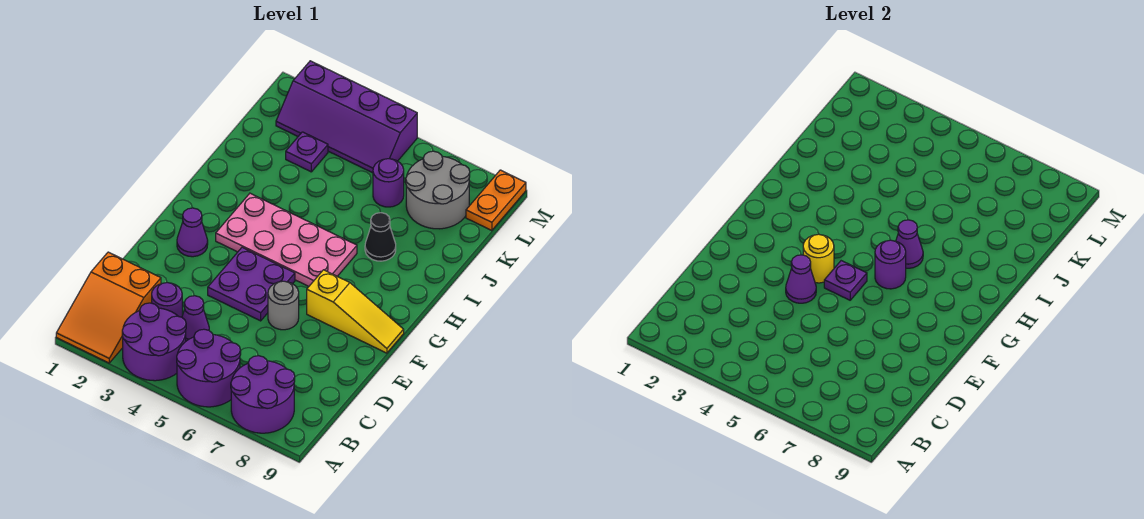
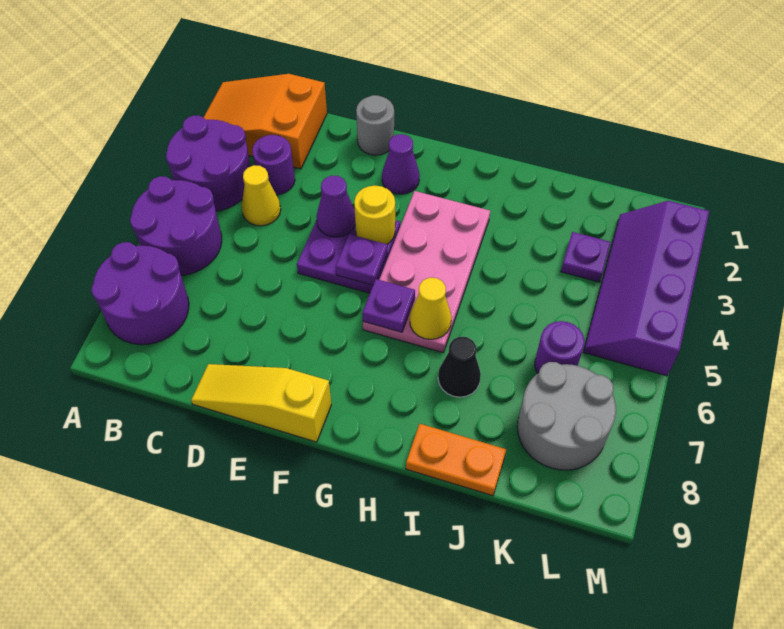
purple 1x1 cone [182,296,209,341] -> yellow 1x1 cone [242,165,281,226]
grey 1x1 round brick [268,281,299,330] -> grey 1x1 round brick moved to [356,95,394,155]
yellow 1x3 slope [307,270,404,353] -> yellow 1x3 slope turned to [191,364,331,442]
purple 1x1 round brick [875,240,906,289] -> purple 1x1 plate [362,279,415,332]
purple 1x1 cone [896,220,923,268] -> yellow 1x1 cone [410,278,451,339]
orange 1x2 plate [466,170,526,231] -> orange 1x2 plate moved to [406,424,506,496]

